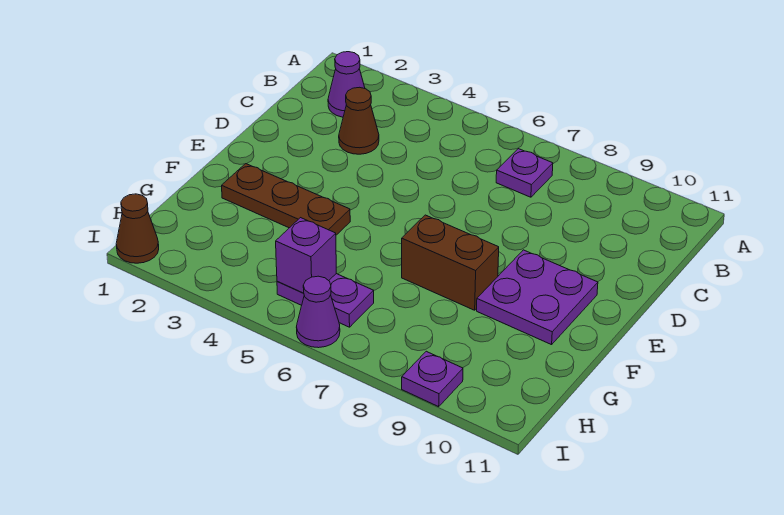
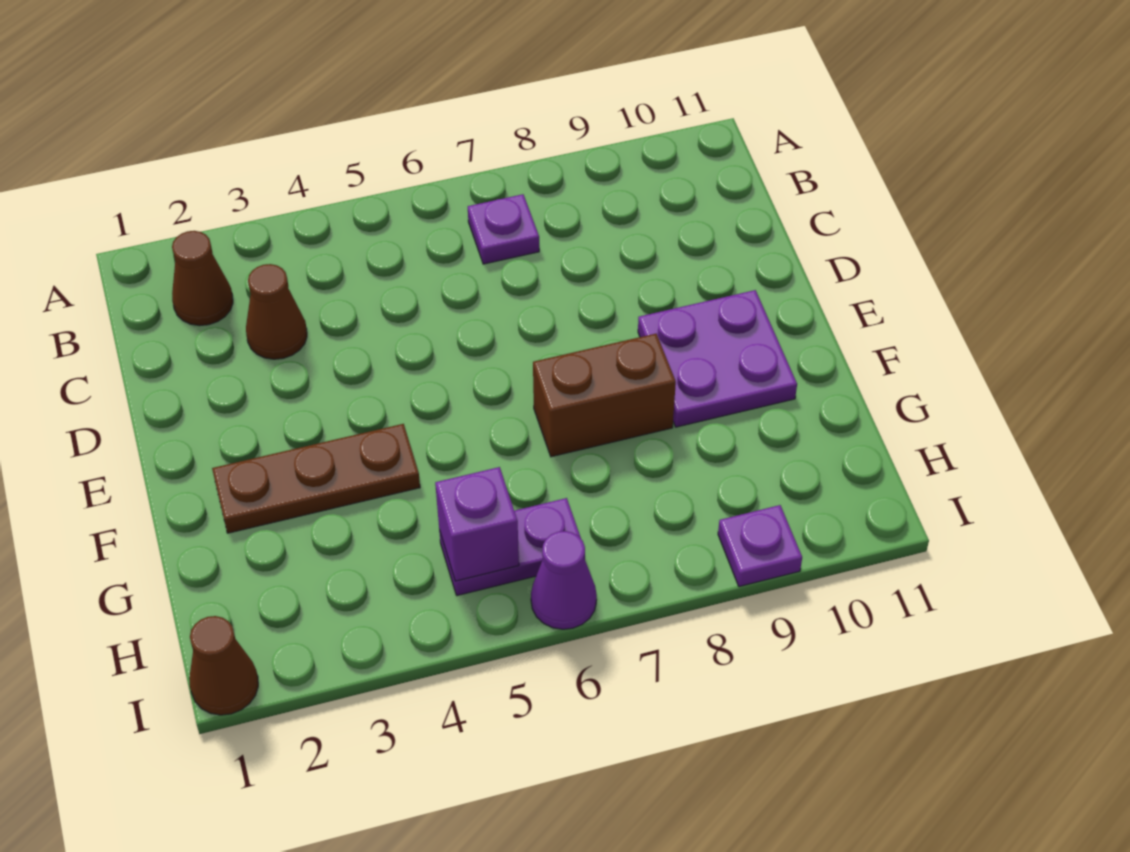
purple 1x1 cone [328,52,365,117] -> brown 1x1 cone [172,231,233,326]

